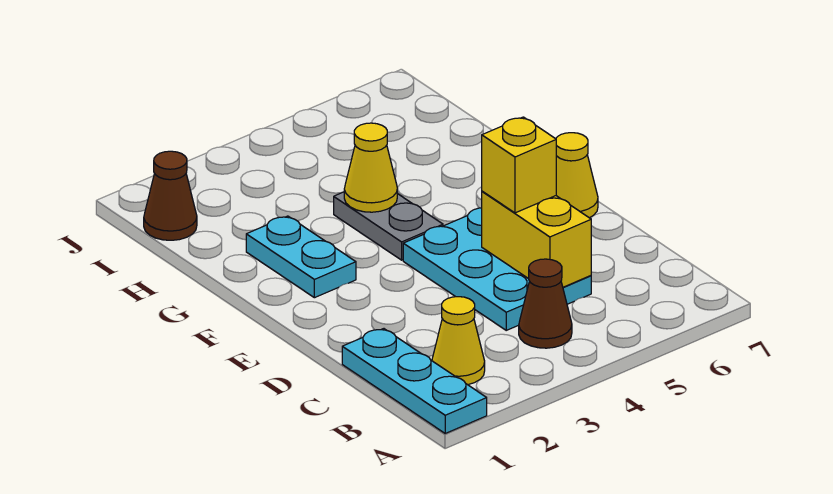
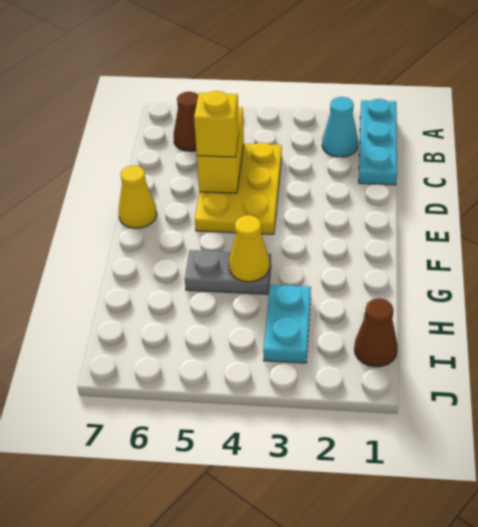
yellow 1x1 cone [432,297,485,385] -> cyan 1x1 cone [322,97,358,157]
brown 1x1 cone [519,259,572,348] -> brown 1x1 cone moved to [174,92,198,151]
cyan 2x3 plate [403,208,591,330] -> yellow 2x3 plate [195,142,282,234]
cyan 1x2 plate [246,216,356,298] -> cyan 1x2 plate moved to [263,285,311,363]
grey 1x2 plate [334,192,443,260] -> grey 1x2 plate turned to [185,250,271,294]

